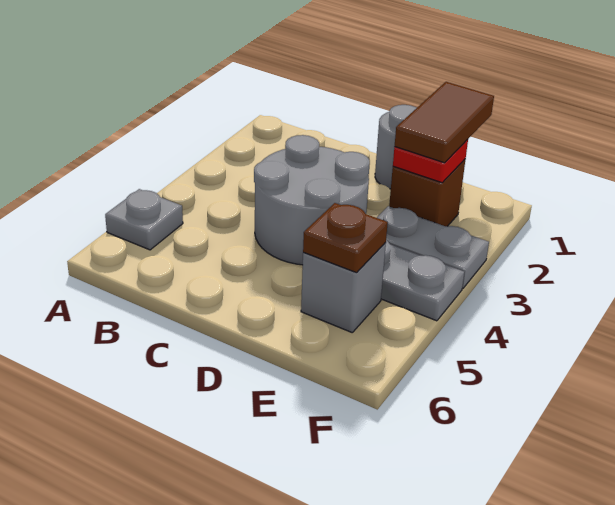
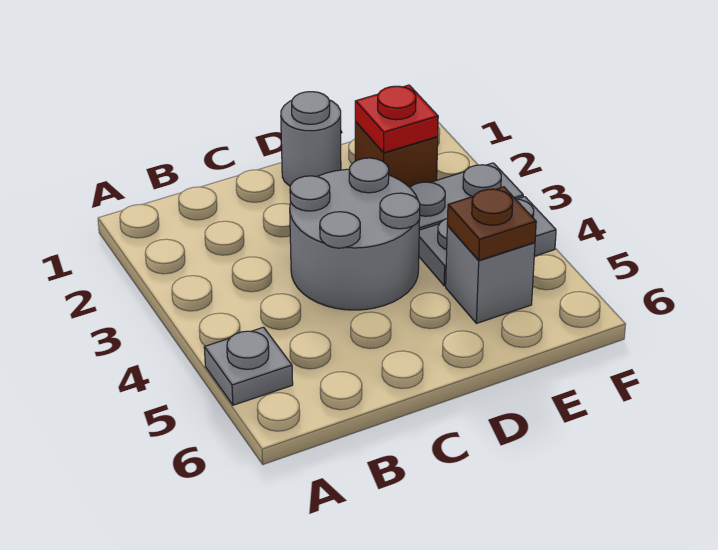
brown 1x2 tile [395,82,494,163] -> none

